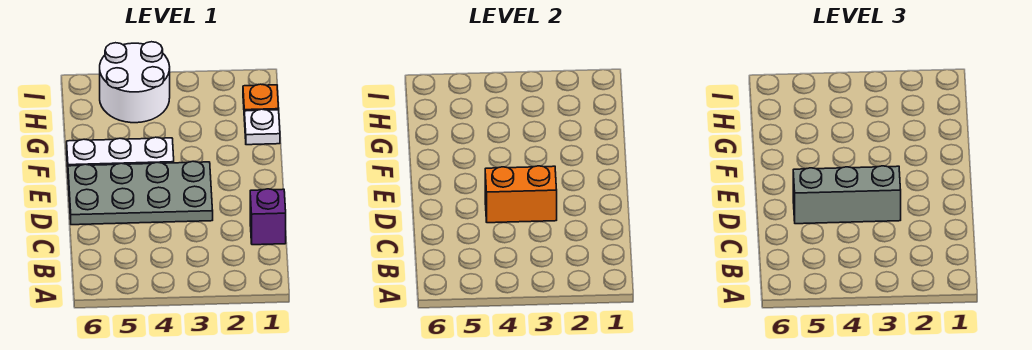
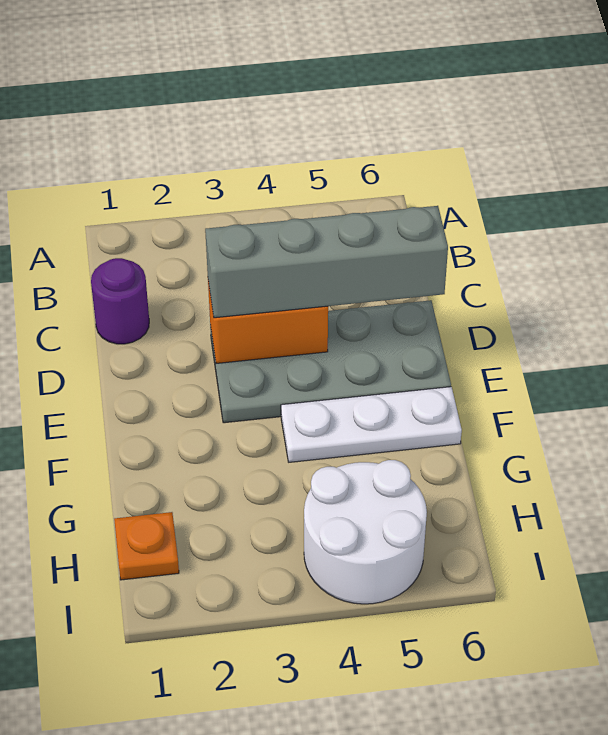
purple 1x1 brick [250,189,286,245] -> purple 1x1 round brick [91,258,149,344]
grey 1x3 brick [793,166,901,224] -> grey 1x4 brick [205,206,448,318]
white 1x1 plate [244,109,280,145] -> none

